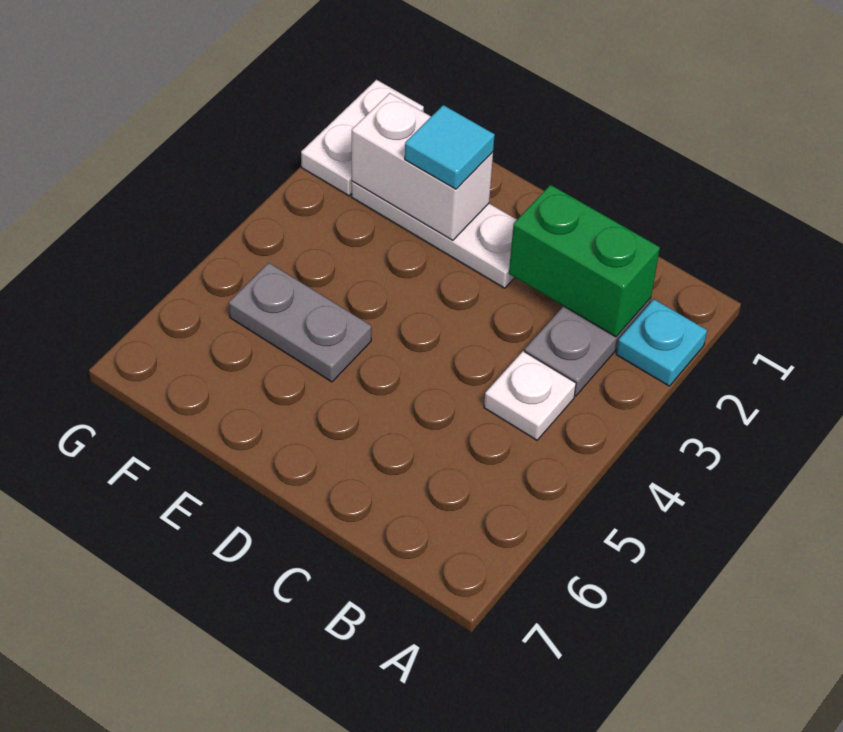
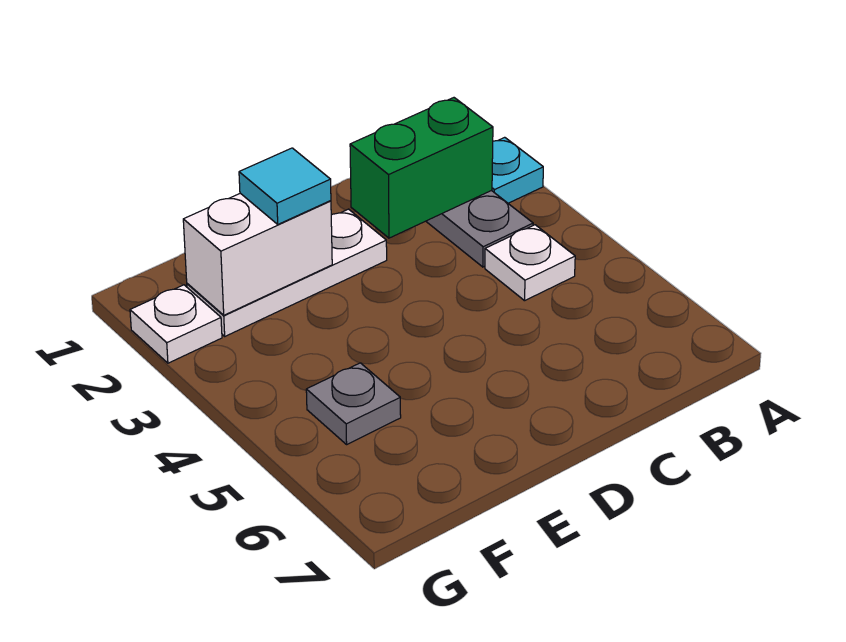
grey 1x2 plate [229,263,371,382] -> grey 1x1 plate [306,363,401,444]
white 1x2 plate [301,80,424,196] -> white 1x1 plate [130,285,222,363]

